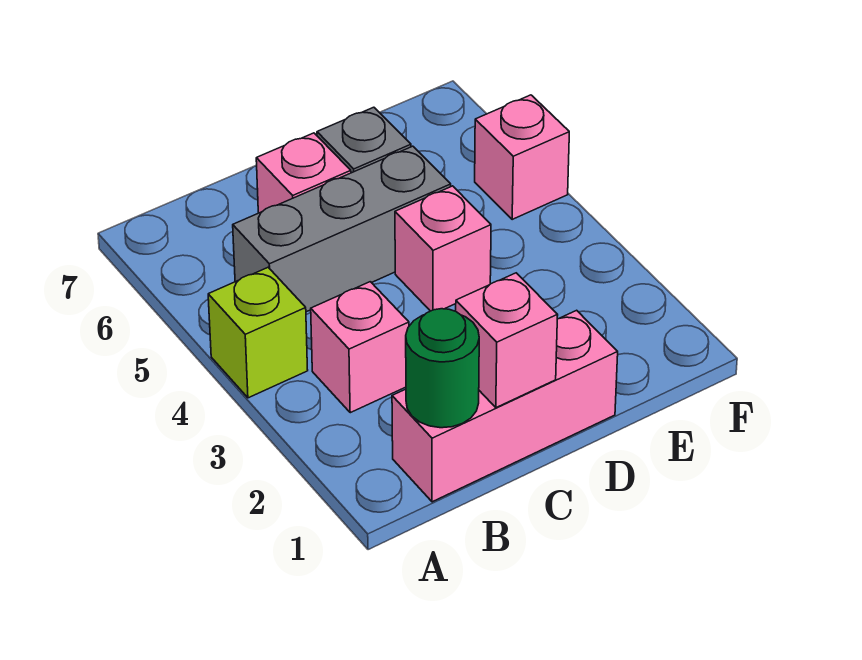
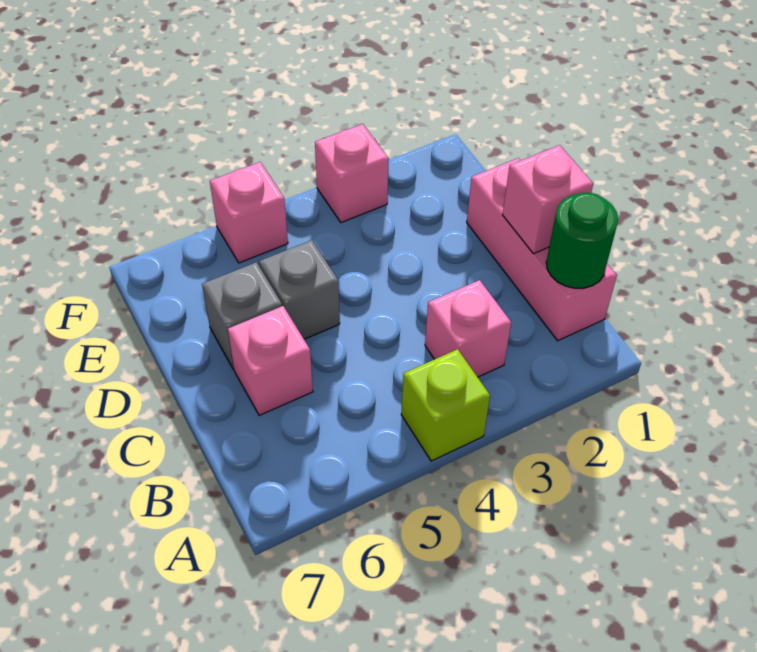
grey 1x3 brick [233,146,451,312] -> grey 1x1 brick [259,240,340,339]
pink 1x1 brick [395,186,491,311] -> pink 1x1 brick moved to [315,124,389,223]

